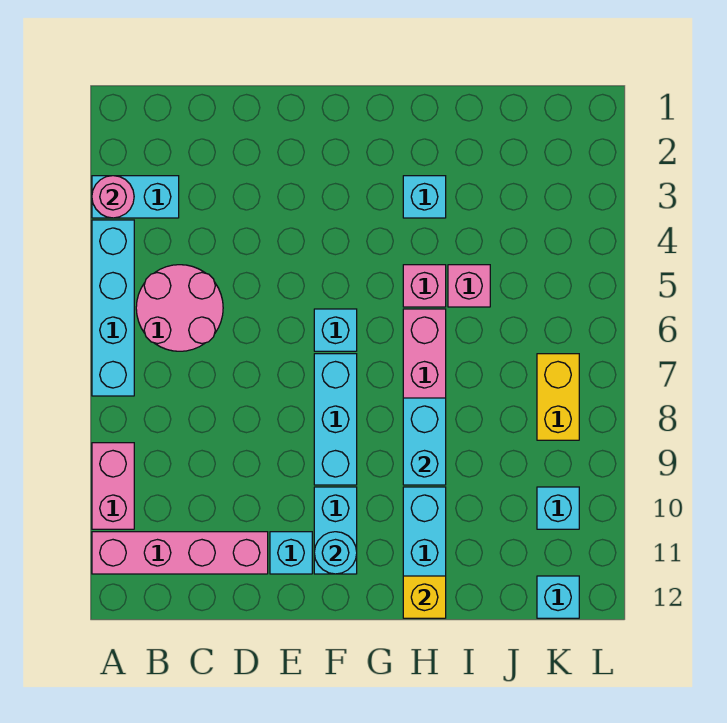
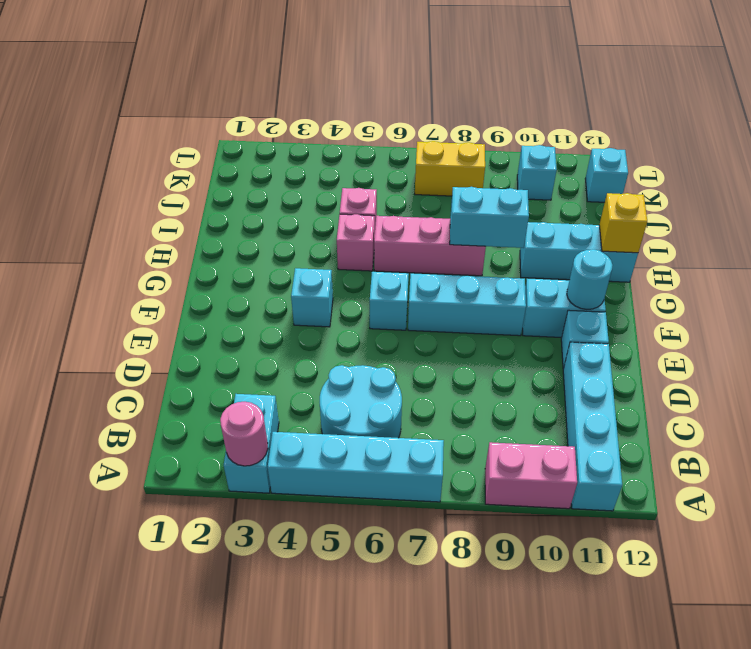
pink 1x4 brick [92,532,268,574] -> cyan 1x4 brick [563,342,622,511]
pink 2x2 round brick [136,265,223,351] -> cyan 2x2 round brick [320,365,402,438]
cyan 1x1 brick [403,176,446,218] -> cyan 1x1 brick moved to [291,268,333,327]

